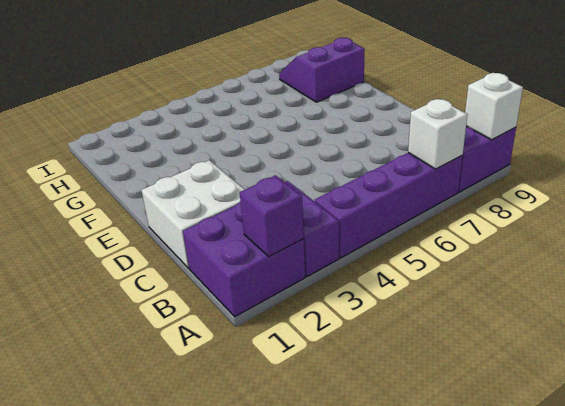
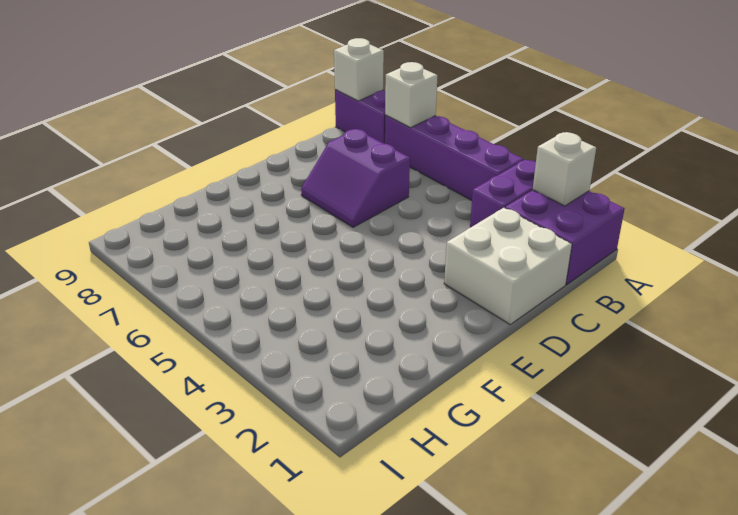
purple 1x1 brick [240,175,304,257] -> white 1x1 brick [533,132,596,206]
purple 2x2 slope [279,38,365,102] -> purple 2x2 slope moved to [301,129,410,227]

